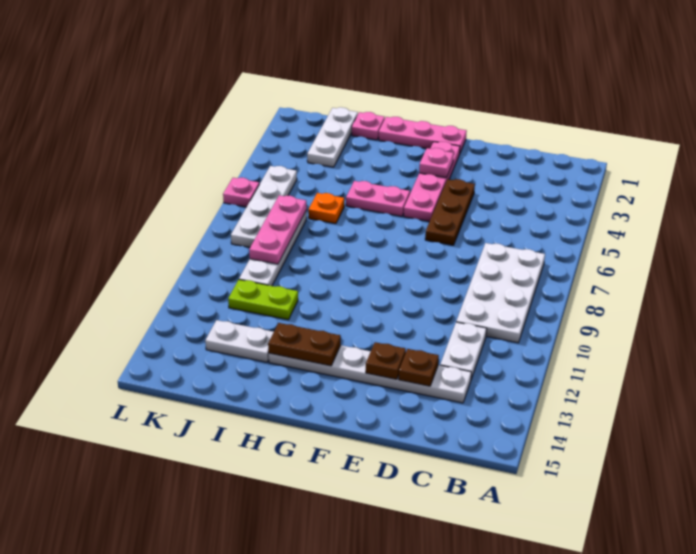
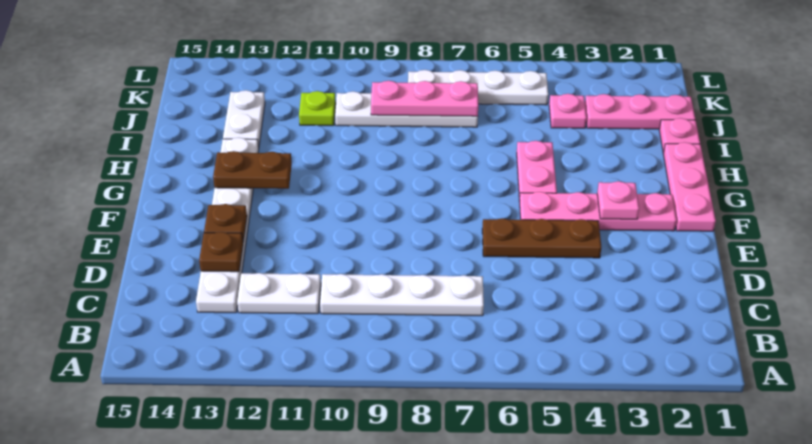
white 2x4 plate [456,243,545,343] -> white 1x4 plate [320,274,484,316]
brown 1x2 plate [268,323,341,366] -> brown 1x2 plate turned to [213,151,292,189]
orange 1x1 plate [308,193,344,224] -> none
lime 1x2 plate [228,280,298,320] -> lime 1x1 plate [299,91,336,126]
white 1x3 plate [307,107,358,167] -> pink 1x3 plate [585,94,695,129]
pink 1x1 plate [223,178,259,207] -> pink 1x1 plate moved to [549,94,587,128]

